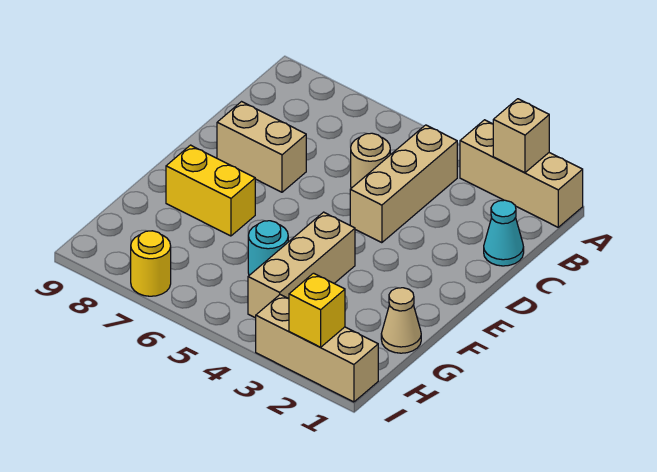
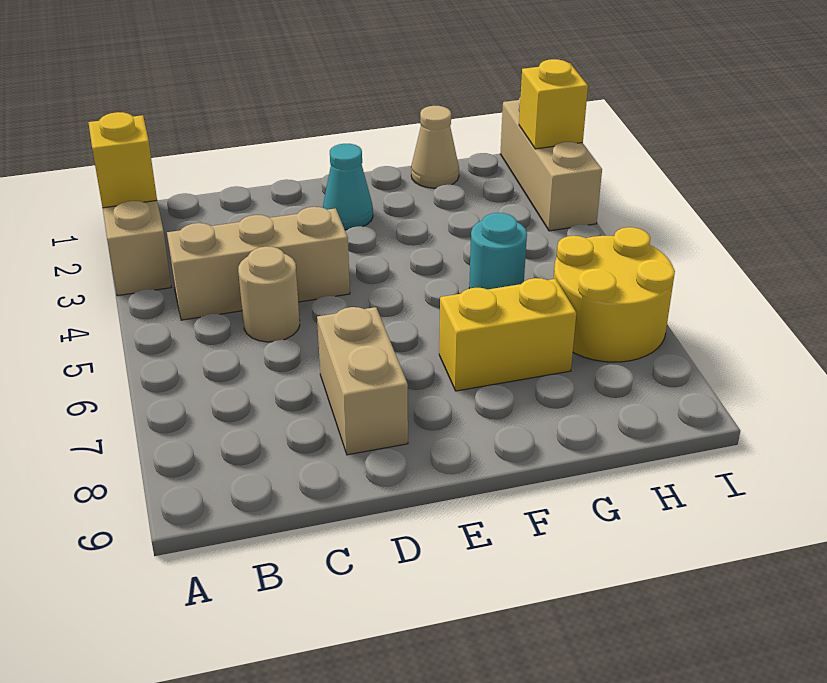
tan 1x1 brick [493,99,549,173] -> yellow 1x1 brick [88,112,157,208]
cyan 1x1 cone [484,200,524,266] -> cyan 1x1 cone moved to [323,144,373,230]
tan 1x3 brick [248,212,355,318] -> none
yellow 1x2 brick [166,145,255,236] -> yellow 1x2 brick turned to [439,278,576,391]
yellow 1x1 round brick [131,231,171,296] -> yellow 2x2 round brick [554,227,675,362]

